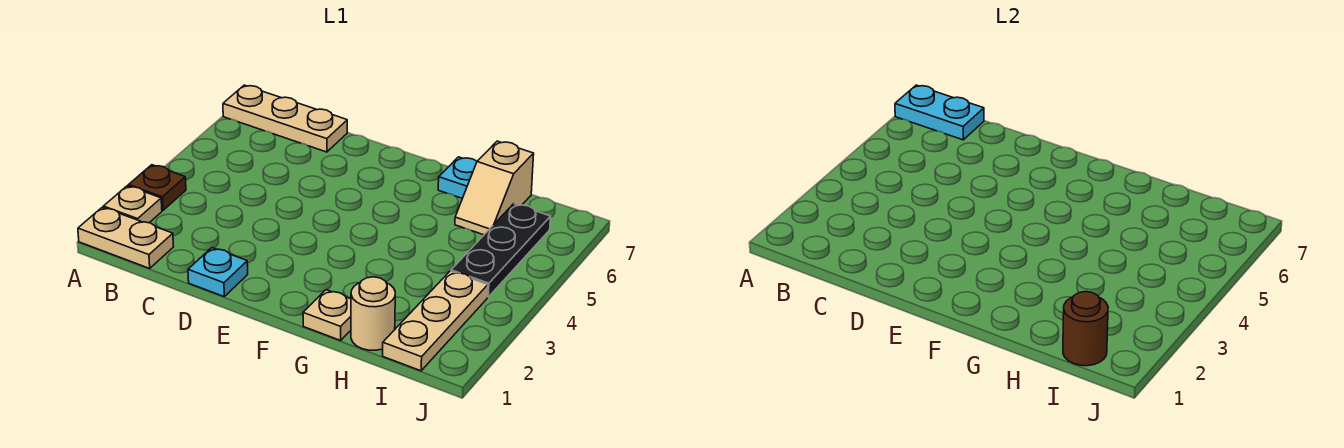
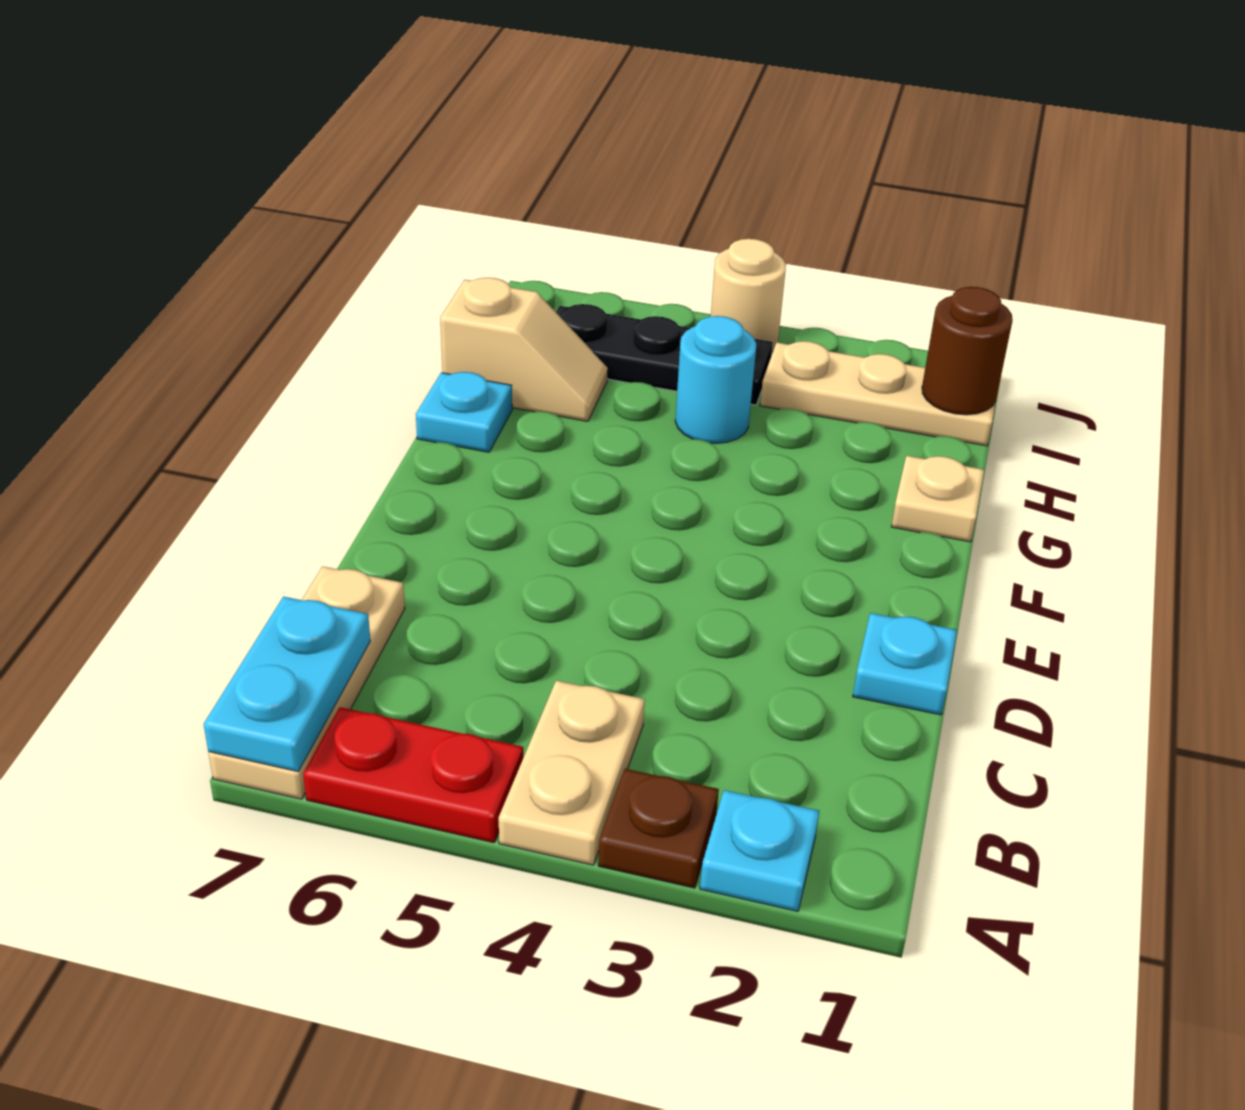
tan 1x2 plate [78,207,174,268] -> tan 1x2 plate moved to [499,681,645,865]
tan 1x1 plate [103,186,162,223] -> cyan 1x1 plate [700,790,819,911]
none -> red 1x2 plate [303,707,523,843]
tan 1x1 round brick [351,277,395,350] -> tan 1x1 round brick moved to [711,239,786,352]
none -> cyan 1x1 round brick [675,316,756,443]

